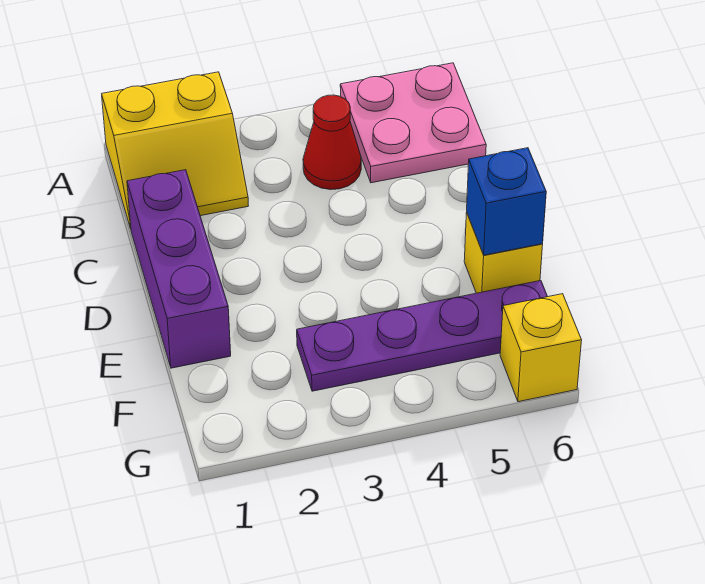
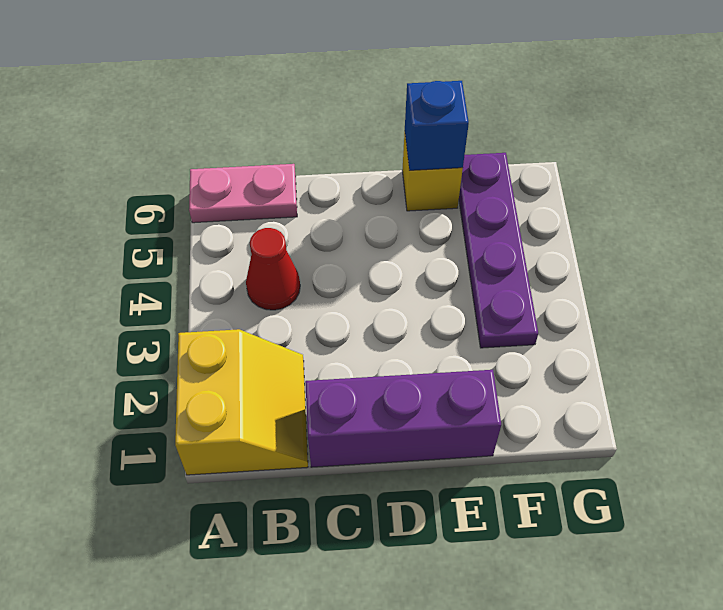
pink 2x2 plate [340,63,486,183] -> pink 1x2 plate [189,164,297,223]
yellow 1x1 brick [500,294,582,402] -> none

